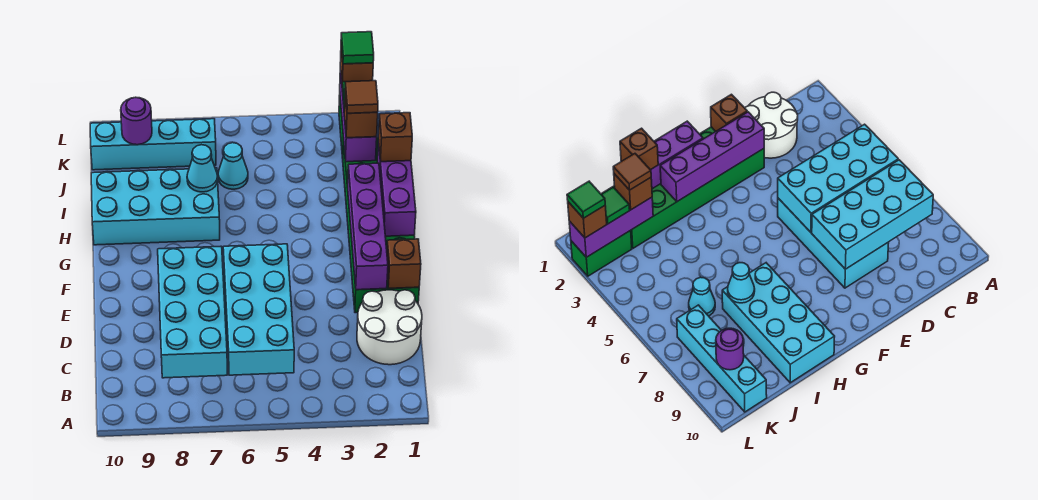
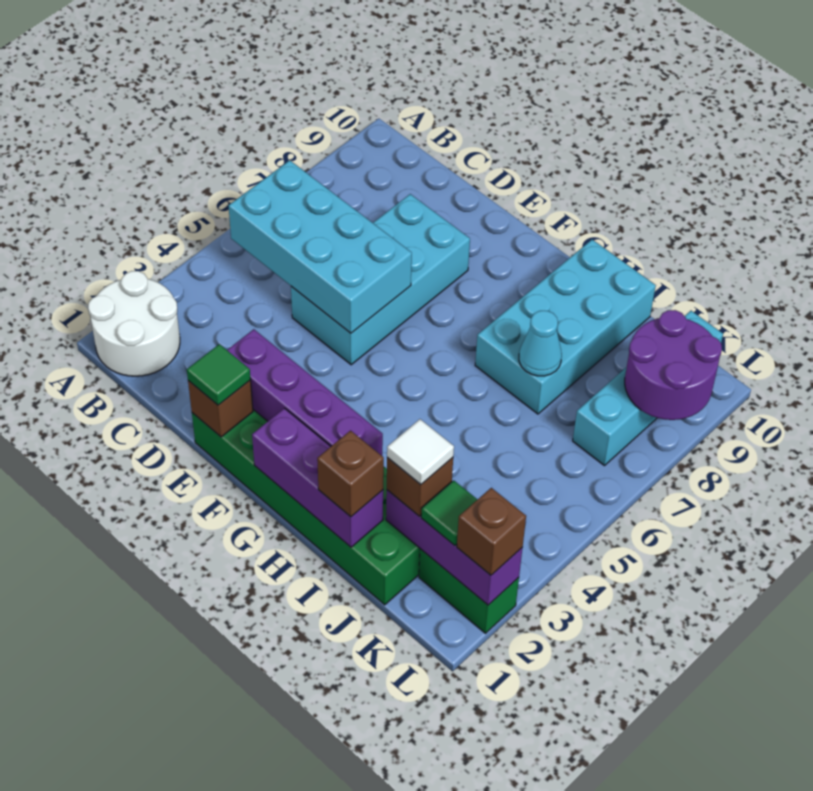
cyan 2x4 brick [158,246,227,378] -> none
white 2x2 round brick [357,290,422,365] -> white 2x2 round brick moved to [88,271,180,376]
brown 1x1 tile [345,81,378,113] -> white 1x1 tile [387,419,454,484]
cyan 1x1 cone [218,143,248,189] -> none
purple 1x1 round brick [121,97,152,145] -> purple 2x2 round brick [625,310,722,420]
green 1x1 tile [341,32,374,64] -> green 1x1 tile moved to [187,344,251,405]

